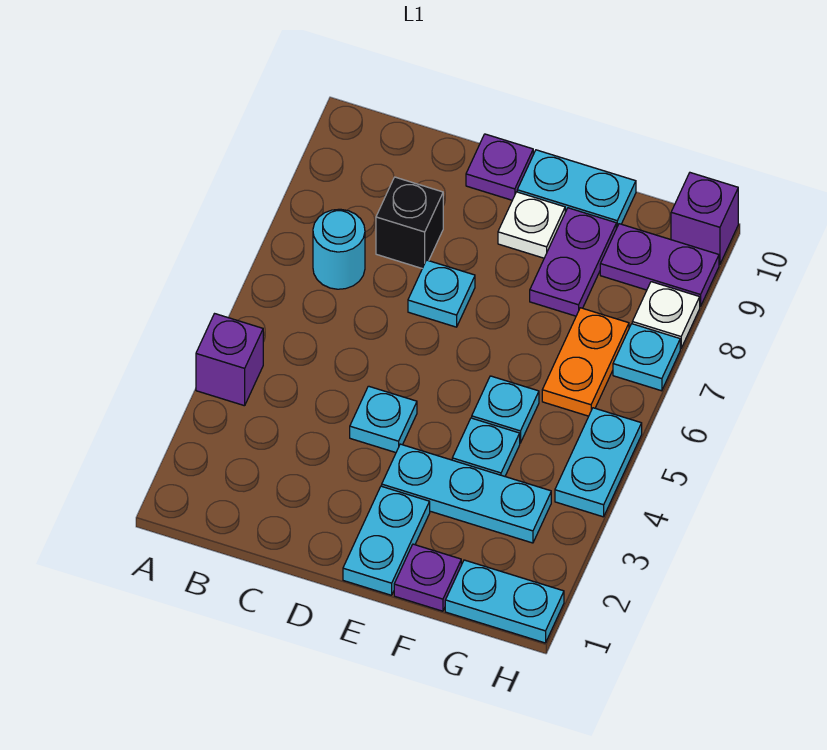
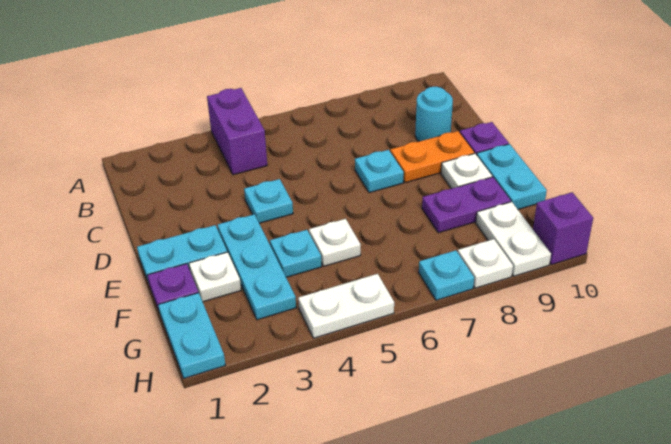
purple 1x1 brick [196,314,263,406] -> purple 1x2 brick [207,88,267,175]
cyan 1x1 round brick [313,209,365,289] -> cyan 1x1 round brick moved to [415,87,453,141]
black 1x1 brick [376,177,443,268] -> none
none -> white 1x1 plate [189,252,241,302]
cyan 1x1 plate [472,376,539,443] -> white 1x1 plate [309,219,361,266]
orange 1x2 plate [542,308,629,416] -> orange 1x2 plate moved to [390,131,474,183]
purple 1x2 plate [600,224,719,307] -> white 1x2 plate [476,202,551,276]
cyan 1x2 plate [555,408,642,517] -> white 1x2 plate [298,274,394,338]

